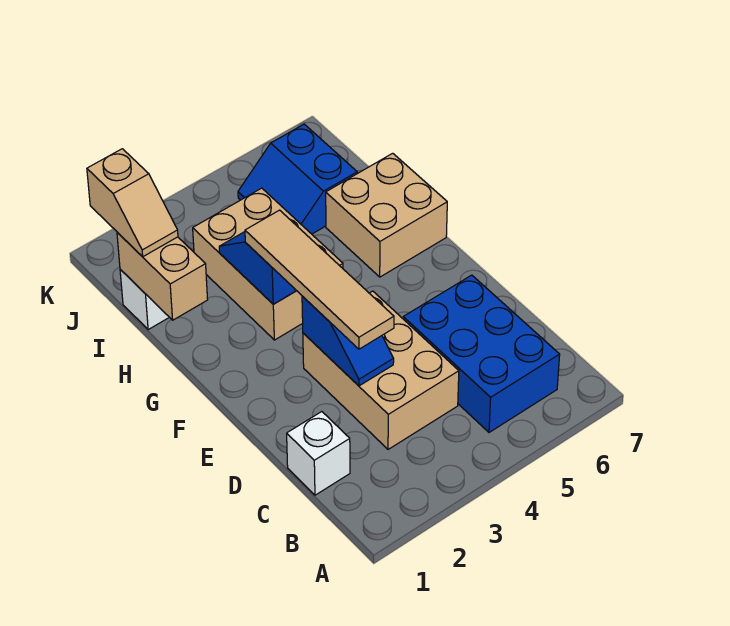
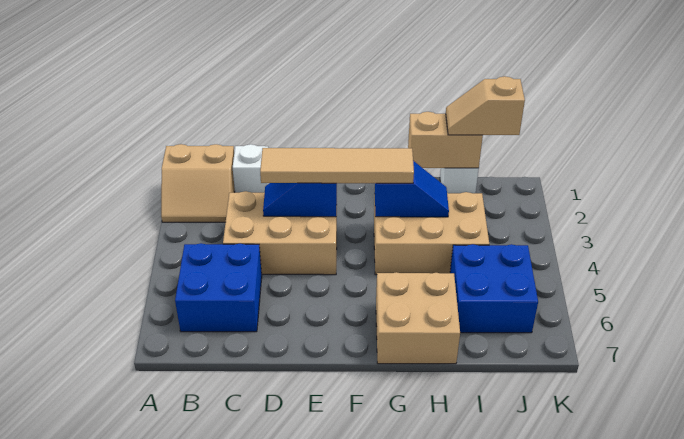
none -> tan 2x2 slope [161,144,235,222]
blue 2x3 brick [403,275,560,432] -> blue 2x2 brick [175,243,262,332]
blue 2x2 slope [238,124,357,234] -> blue 2x2 brick [450,244,538,333]

